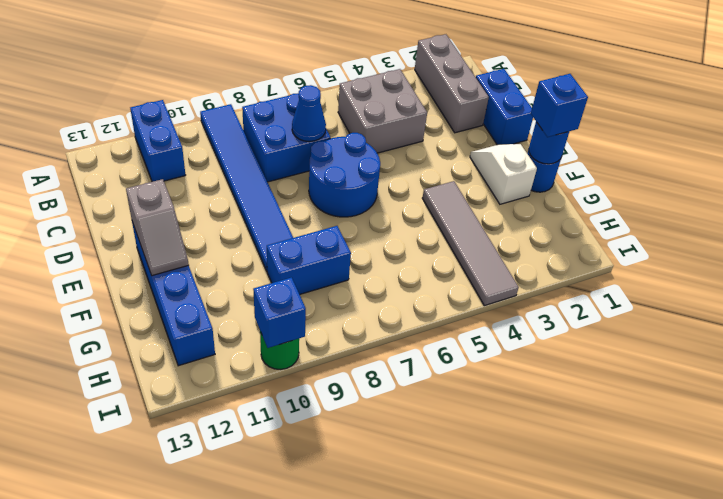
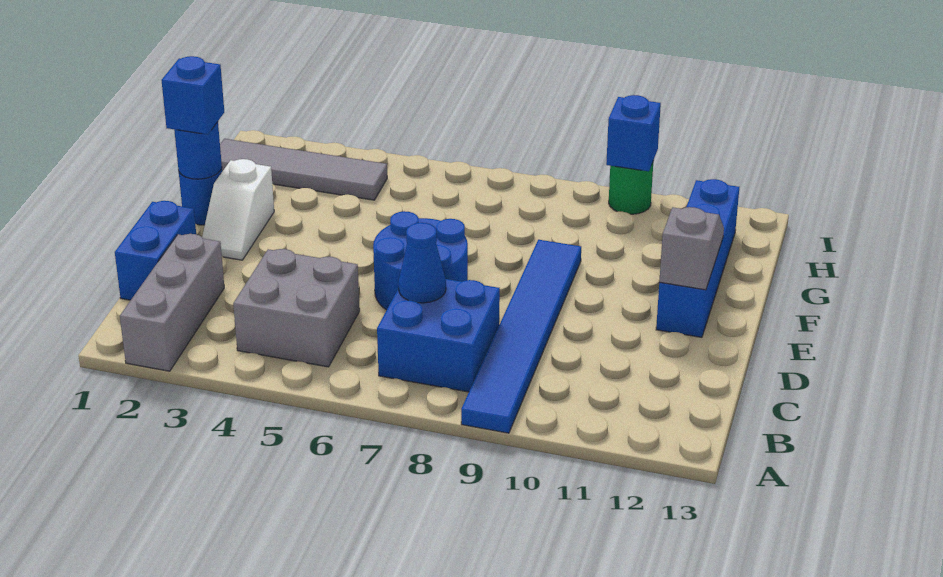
blue 1x2 brick [130,100,185,182] -> none
grey 1x4 tile [422,181,519,306] -> grey 1x4 tile turned to [220,139,387,200]
blue 1x2 brick [267,226,351,294] -> none

